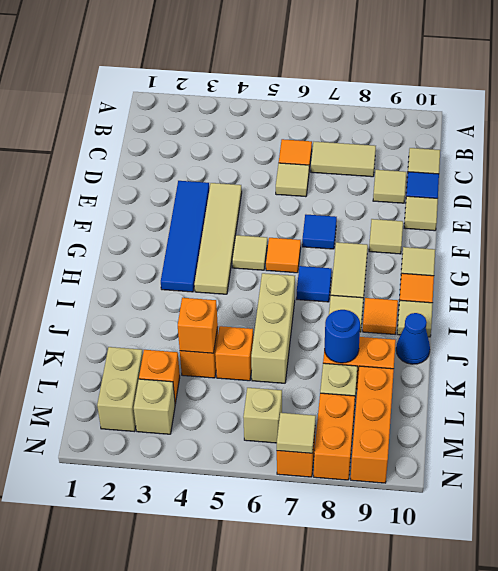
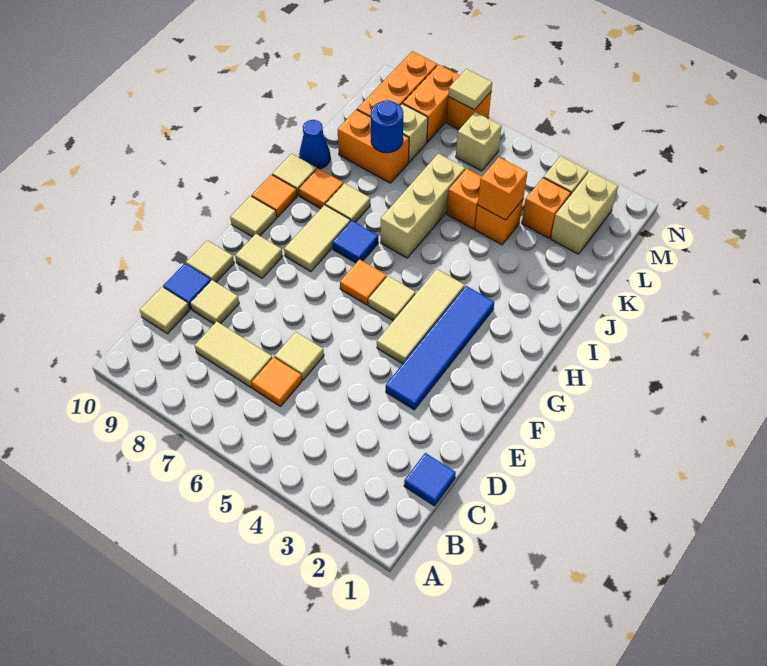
tan 1x4 tile [194,183,242,294] -> tan 1x3 tile [377,269,465,364]
blue 1x1 tile [302,215,337,249] -> blue 1x1 tile moved to [404,453,456,506]

